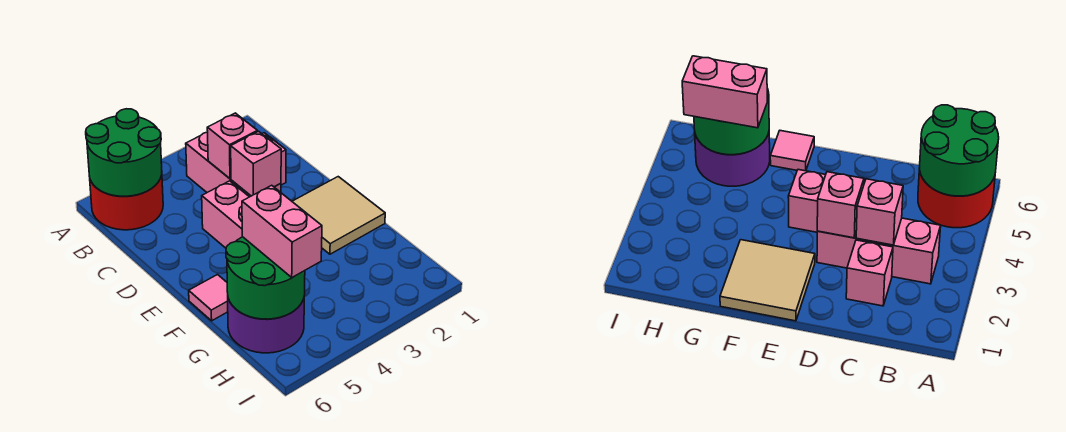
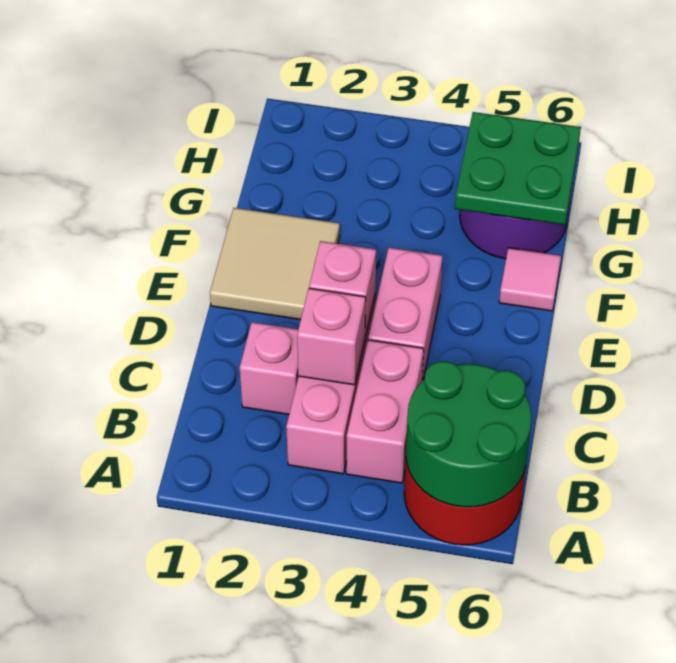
green 2x2 round brick [226,237,305,319] -> green 2x2 plate [455,112,581,225]
pink 1x2 brick [242,185,322,278] -> pink 1x2 brick moved to [346,340,424,483]

